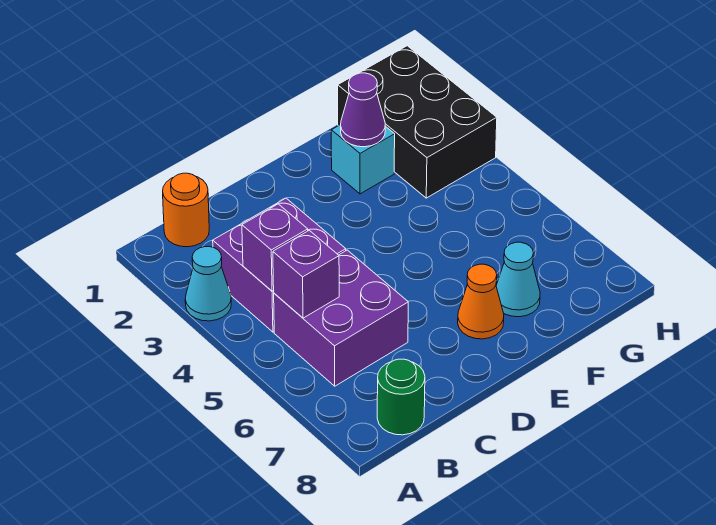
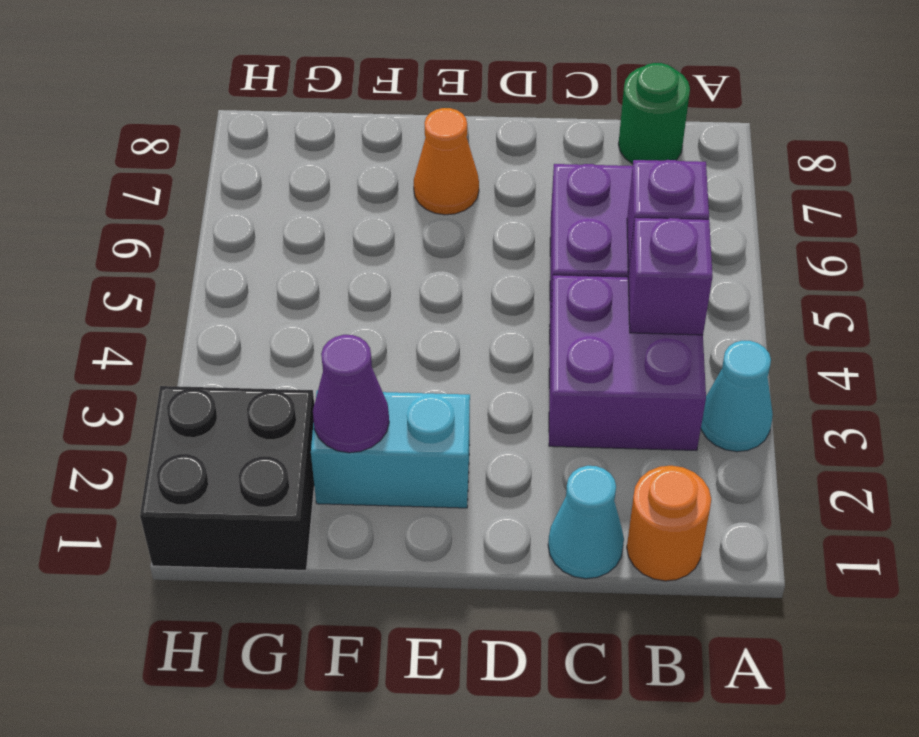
cyan 1x1 brick [331,125,395,194] -> cyan 1x2 brick [311,390,470,508]
cyan 1x1 cone [496,242,540,317] -> cyan 1x1 cone moved to [548,466,624,579]
black 2x3 brick [338,46,497,198] -> black 2x2 brick [140,386,314,570]

